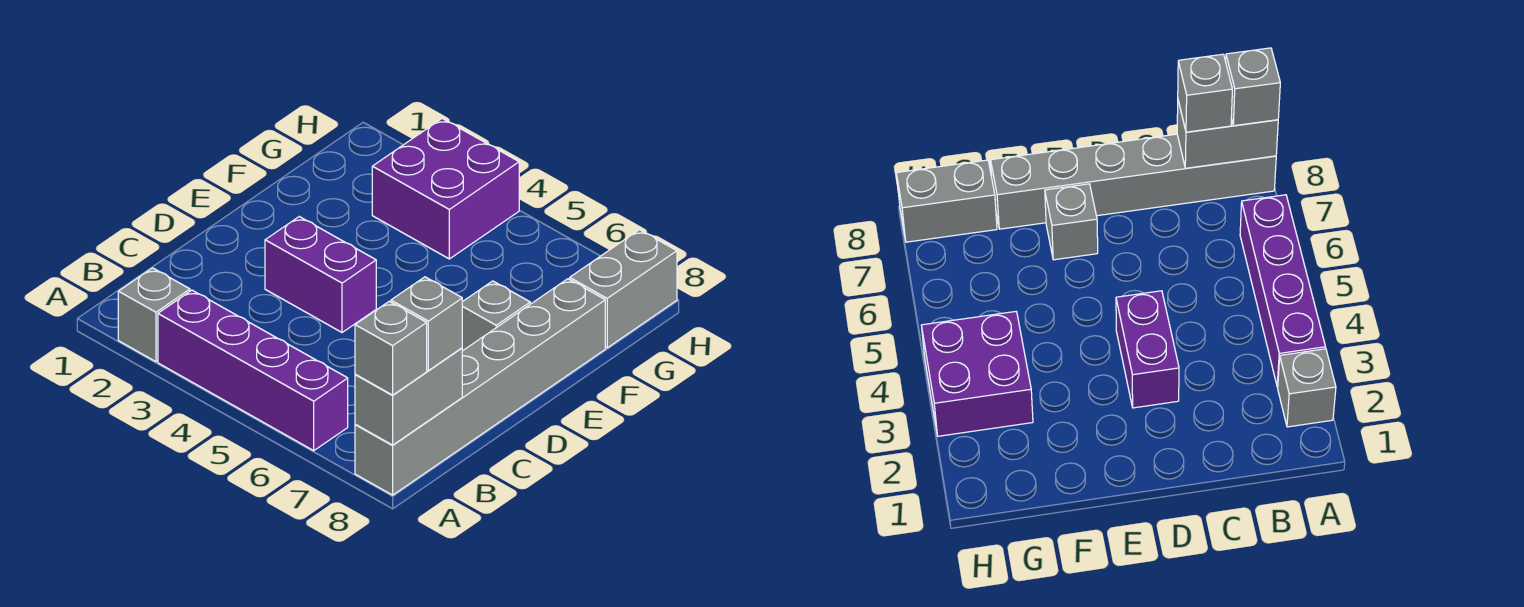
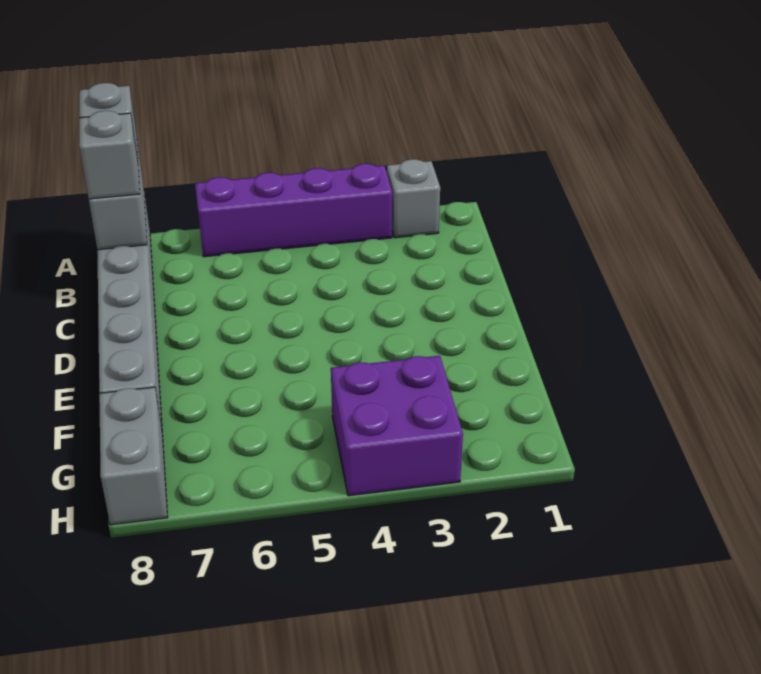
purple 1x2 brick [265,217,376,333] -> none
grey 1x1 brick [462,281,530,351] -> none

